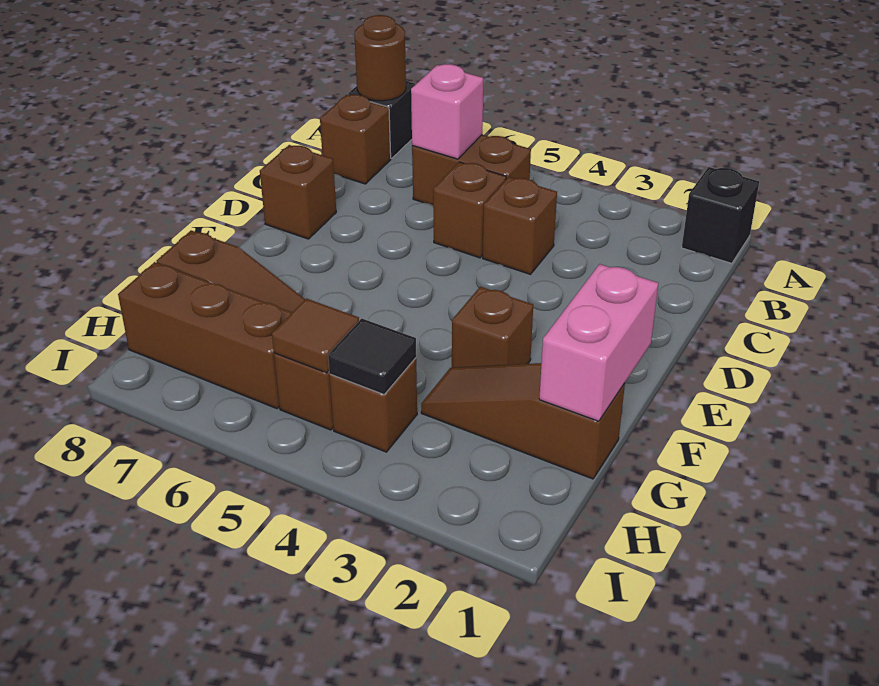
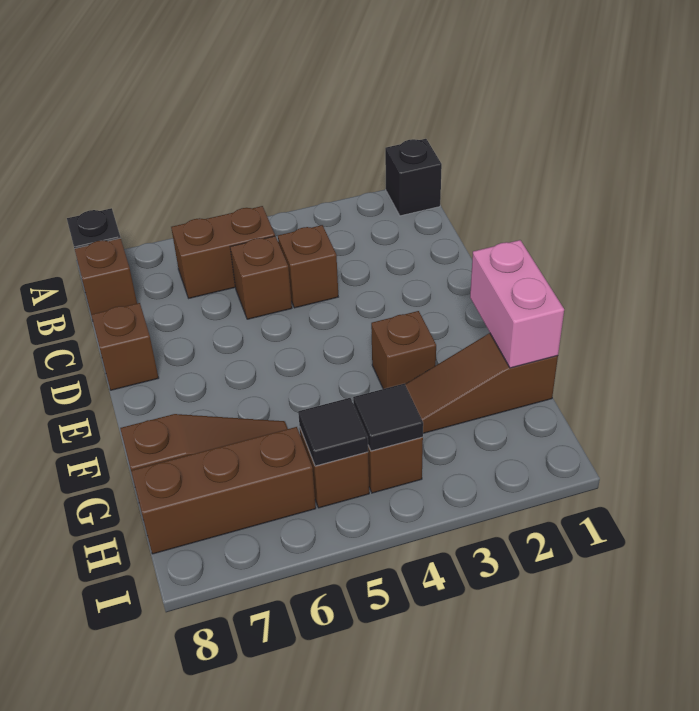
brown 1x1 round brick [354,15,406,101] -> none
pink 1x1 brick [411,64,483,159] -> none
brown 1x1 tile [272,299,359,373] -> black 1x1 tile [298,398,368,466]

